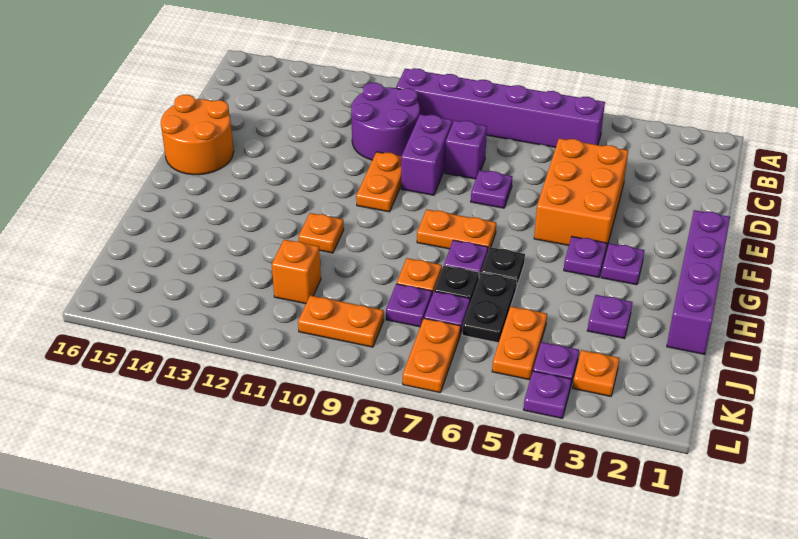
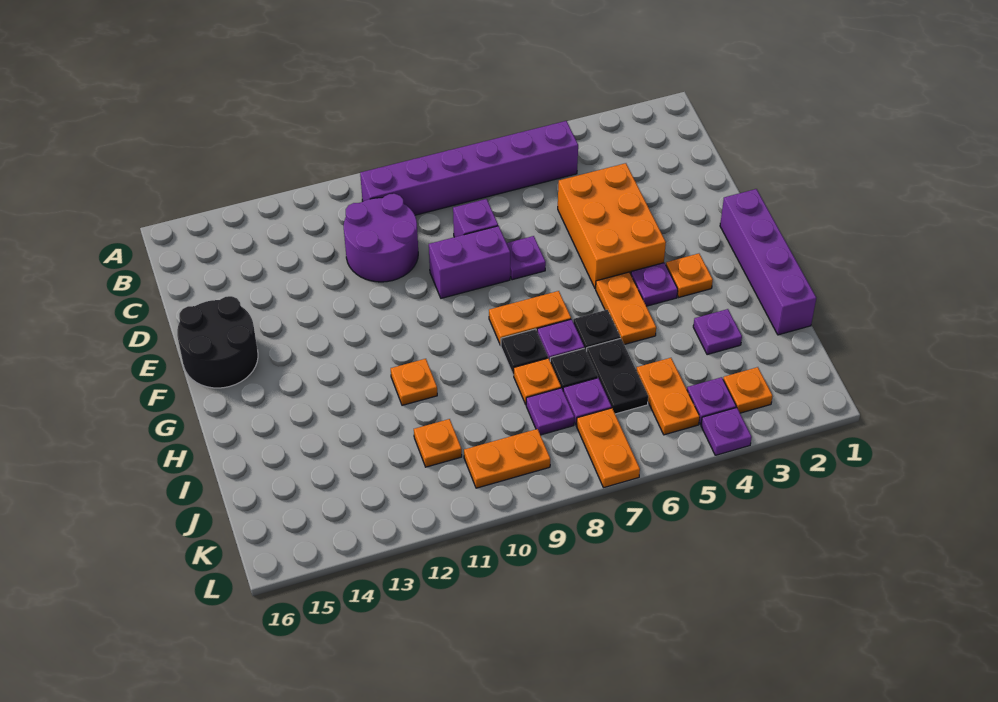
purple 1x2 brick [401,114,452,195] -> purple 1x2 brick turned to [429,226,510,298]
orange 1x2 plate [356,152,401,212] -> orange 1x2 plate moved to [596,272,656,345]
orange 2x2 round brick [161,95,234,175] -> black 2x2 round brick [177,296,258,388]
purple 1x1 plate [601,243,645,285] -> orange 1x1 plate [666,254,713,297]
none -> black 1x1 plate [501,329,548,375]
orange 1x1 brick [272,240,321,304] -> orange 1x1 plate [414,419,462,467]

